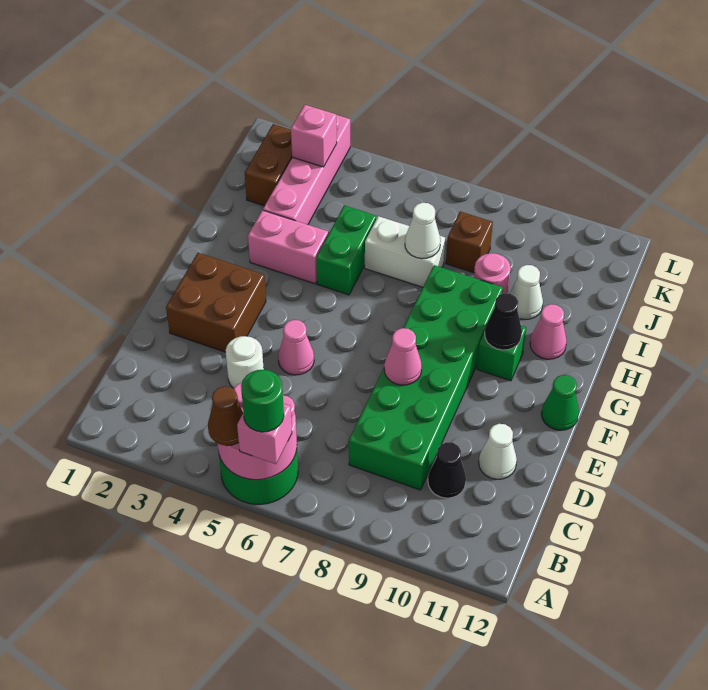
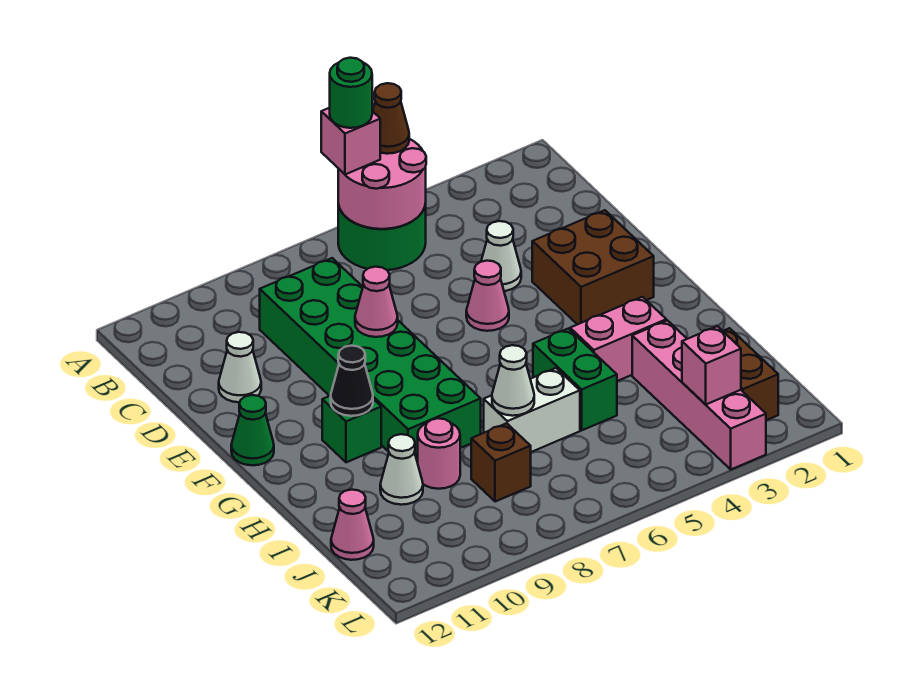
black 1x1 cone [428,442,466,498] -> none
white 1x1 round brick [226,336,264,388] -> white 1x1 cone [481,221,521,291]
pink 1x1 cone [530,304,567,359] -> pink 1x1 cone moved to [331,490,374,560]

